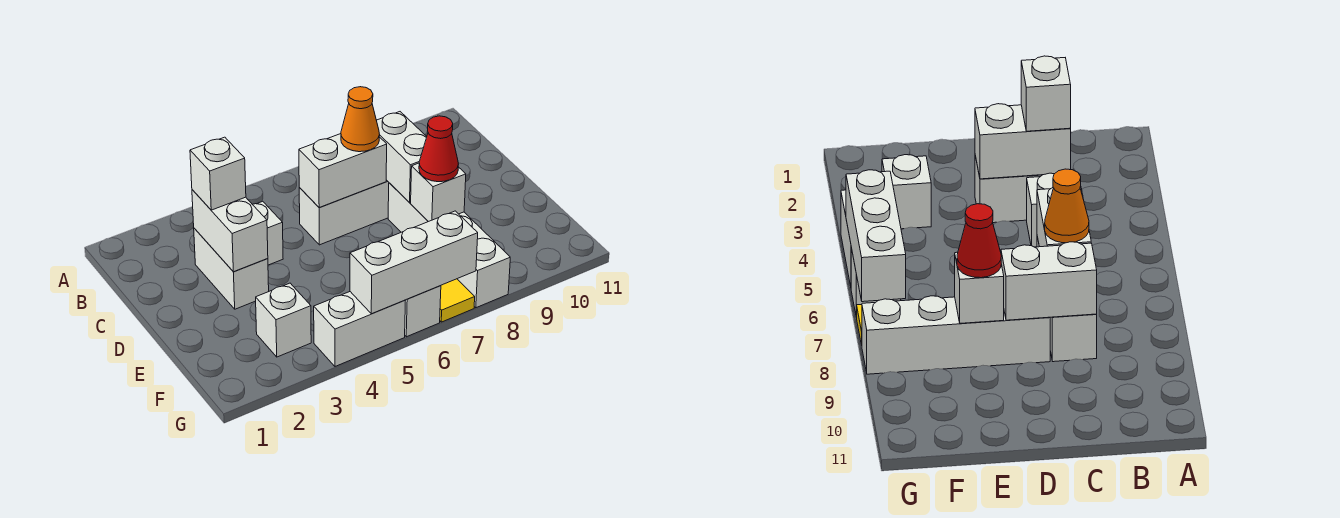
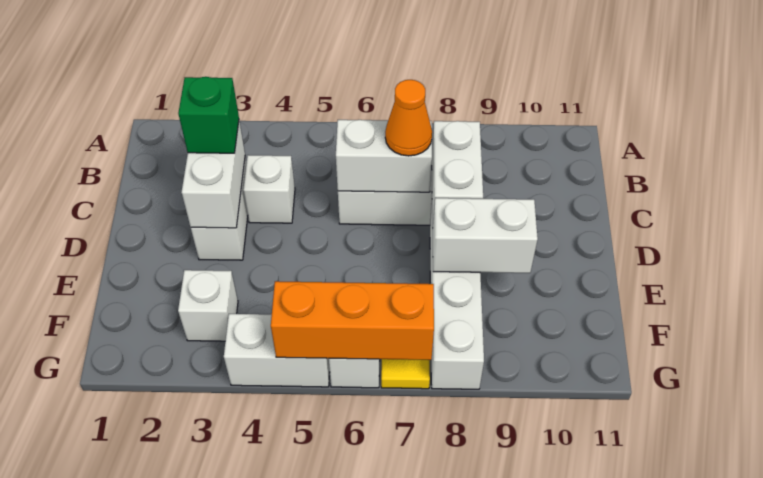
white 1x1 brick [190,137,246,210] -> green 1x1 brick [178,77,239,153]
white 1x1 brick [411,163,466,222] -> white 1x2 brick [433,198,538,273]
red 1x1 cone [419,116,458,182] -> none
white 1x3 brick [350,211,478,314] -> orange 1x3 brick [271,281,434,360]

